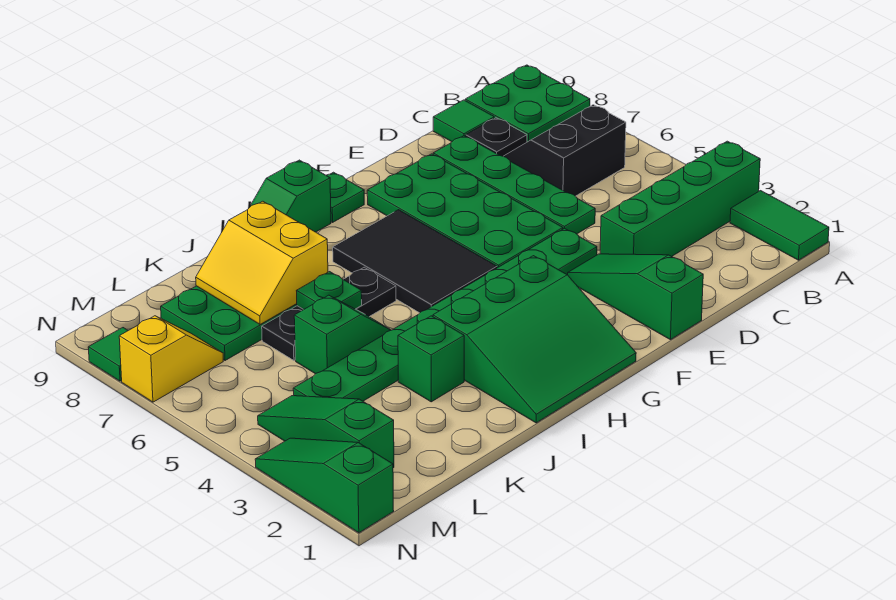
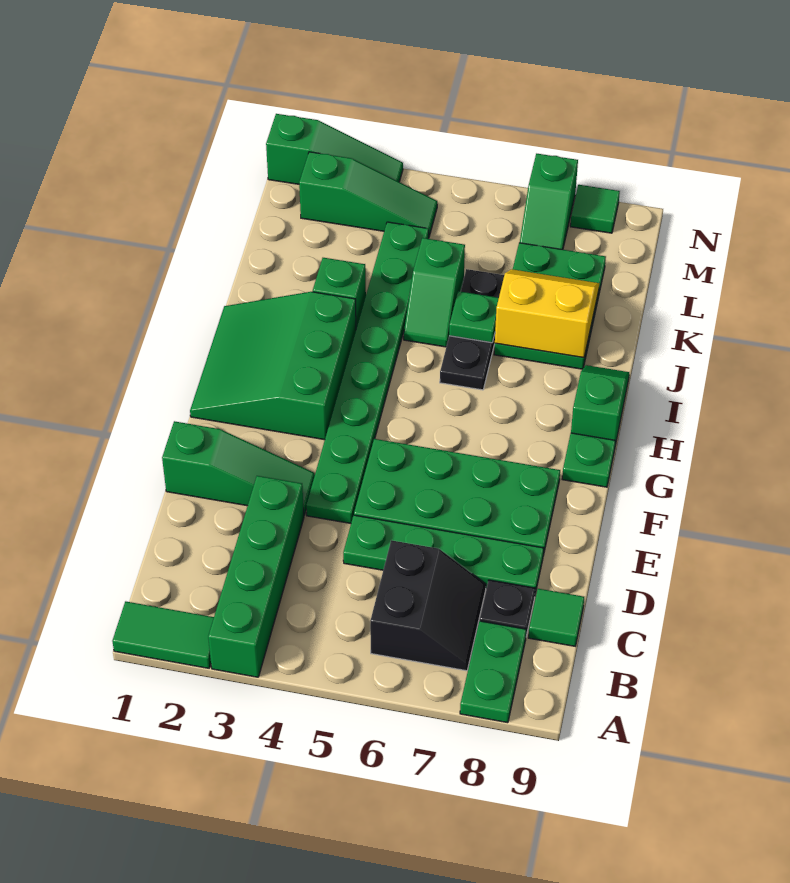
green 2x2 plate [465,65,590,142] -> green 1x2 plate [460,621,526,723]
black 2x3 tile [333,210,497,313] -> none
yellow 1x2 slope [119,316,223,402] -> green 1x2 slope [520,154,578,250]

